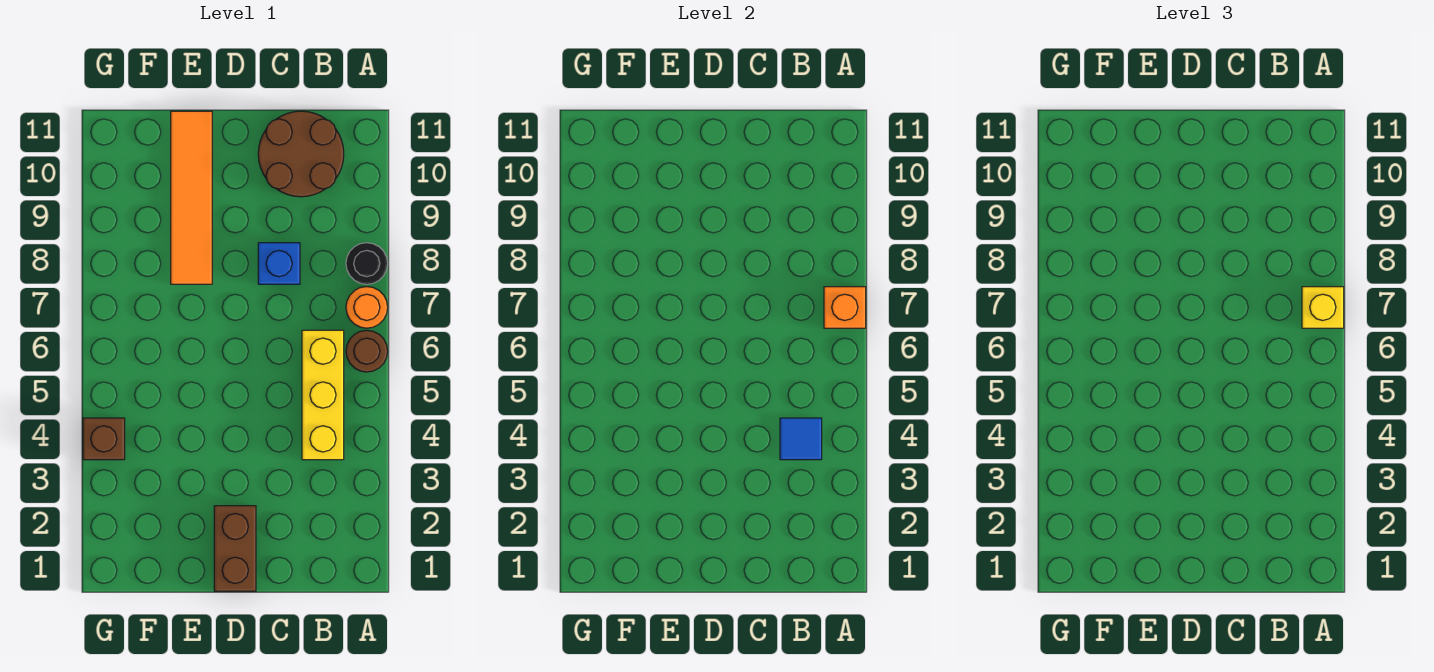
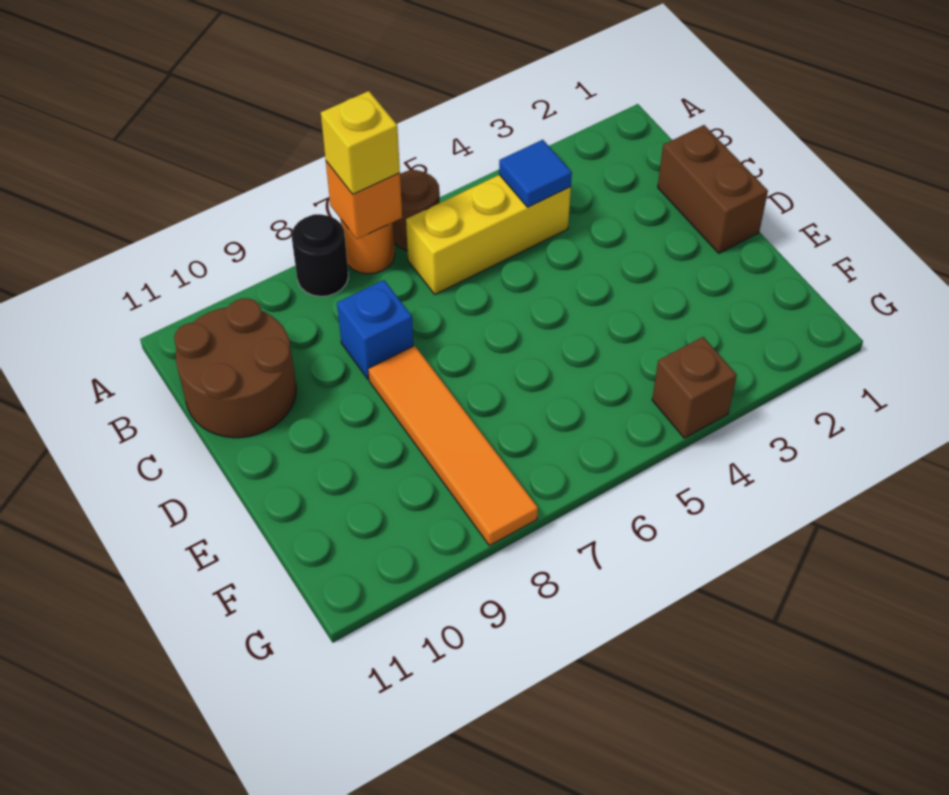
brown 1x2 brick [214,506,256,591] -> brown 1x2 brick turned to [658,125,768,253]
orange 1x4 tile [171,111,212,284] -> orange 1x4 tile turned to [368,346,538,546]

